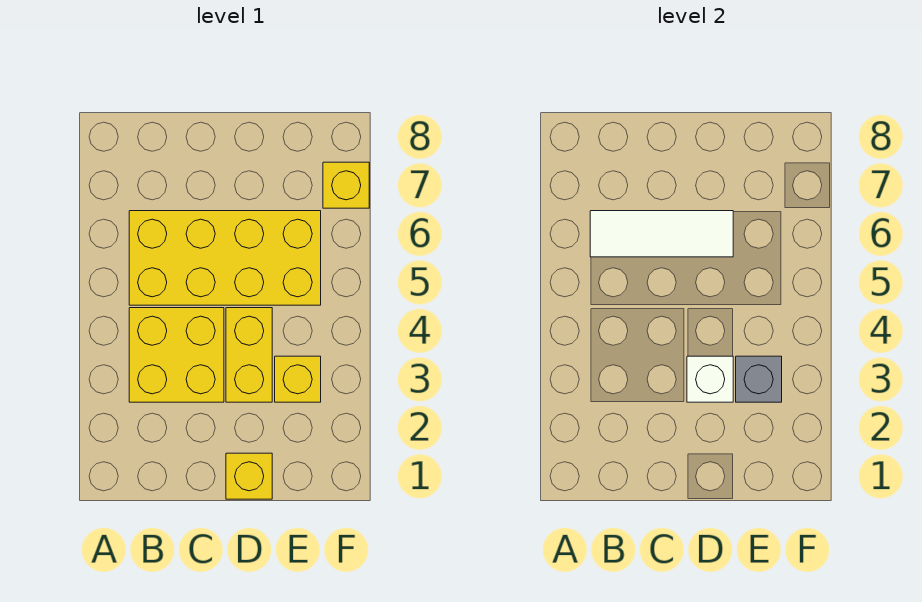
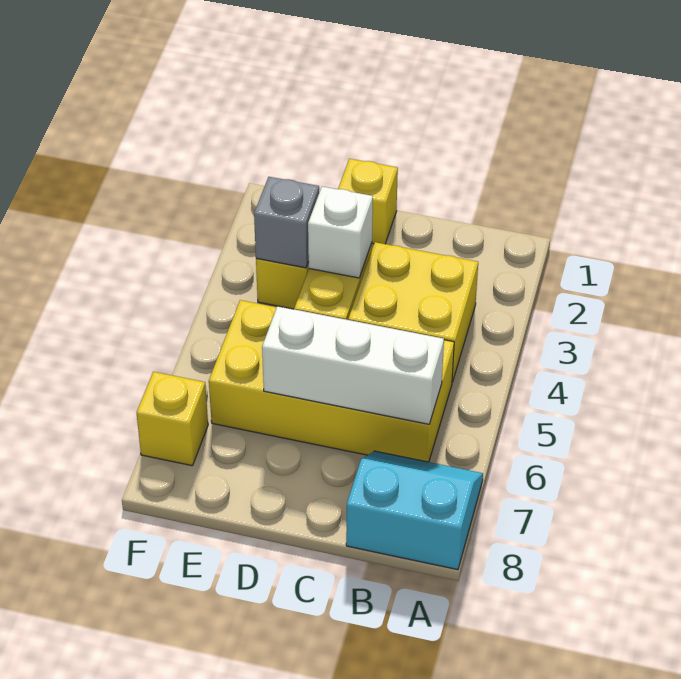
none -> cyan 2x2 slope [346,451,483,570]
white 1x3 tile [590,211,733,257] -> white 1x3 brick [262,306,444,424]

